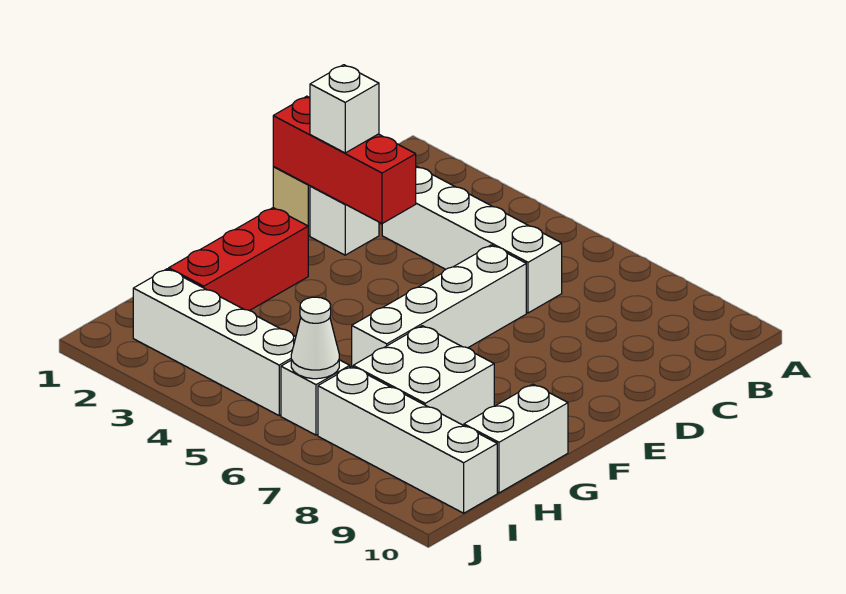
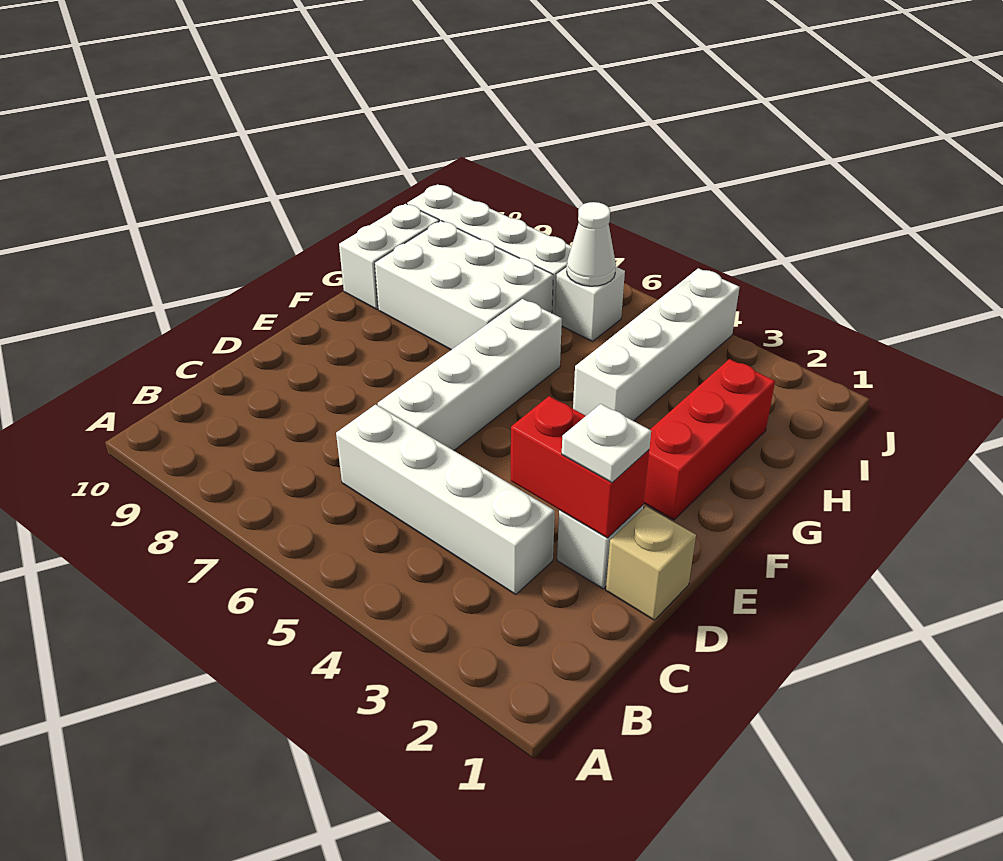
red 1x3 brick [273,96,416,224] -> red 1x2 brick [511,396,649,538]
white 1x1 brick [310,65,379,153] -> white 1x1 plate [562,404,651,483]
white 2x2 brick [353,326,494,426] -> white 2x3 brick [375,221,553,350]
white 1x4 brick [133,269,296,415] -> white 1x4 brick turned to [573,268,739,421]

